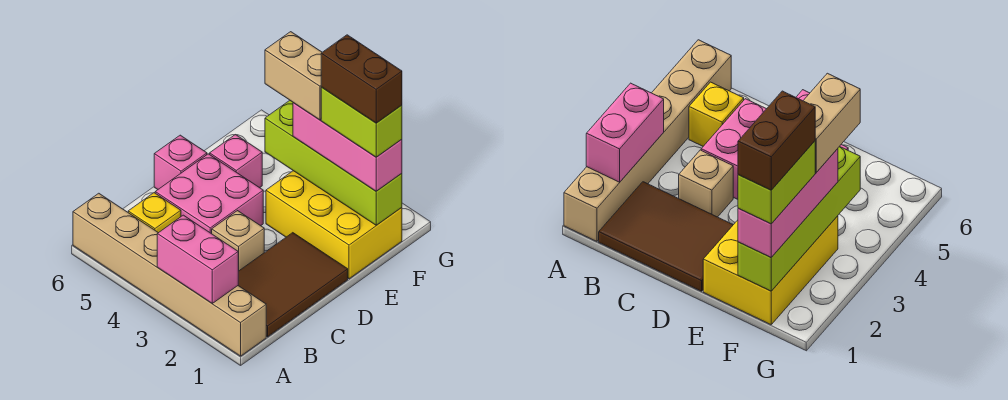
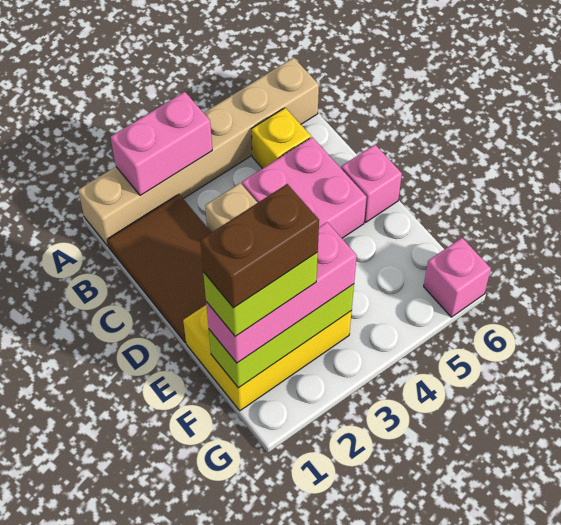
pink 1x1 brick [210,135,262,188] -> pink 1x1 brick moved to [424,238,491,317]
lime 1x4 brick [265,101,402,225] -> lime 1x3 brick [209,284,354,388]
tan 1x2 brick [265,32,322,120] -> none

